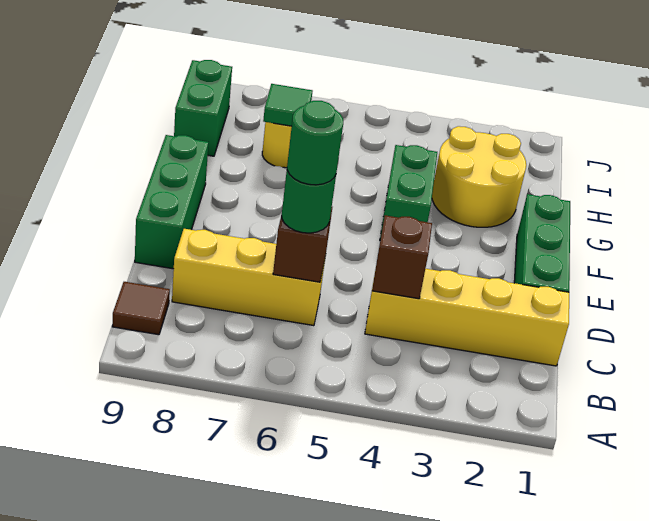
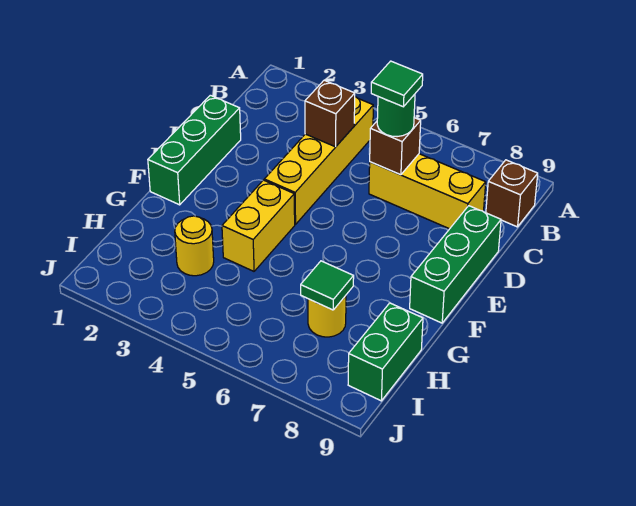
brown 1x1 tile [112,282,170,335] -> brown 1x1 brick [486,160,538,227]
yellow 1x4 brick [365,269,569,366] -> yellow 1x4 brick turned to [264,97,373,224]
green 1x1 round brick [287,101,343,185] -> green 1x1 tile [371,61,423,107]
green 1x2 brick [380,145,437,240] -> yellow 1x2 brick [222,180,295,271]
yellow 2x2 round brick [432,126,526,227] -> yellow 1x1 round brick [175,216,214,276]

